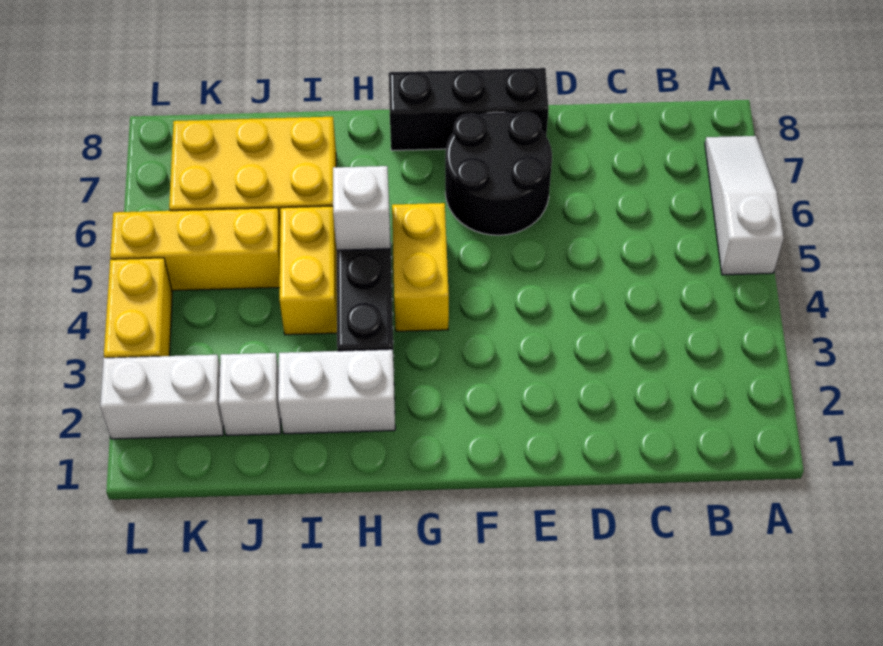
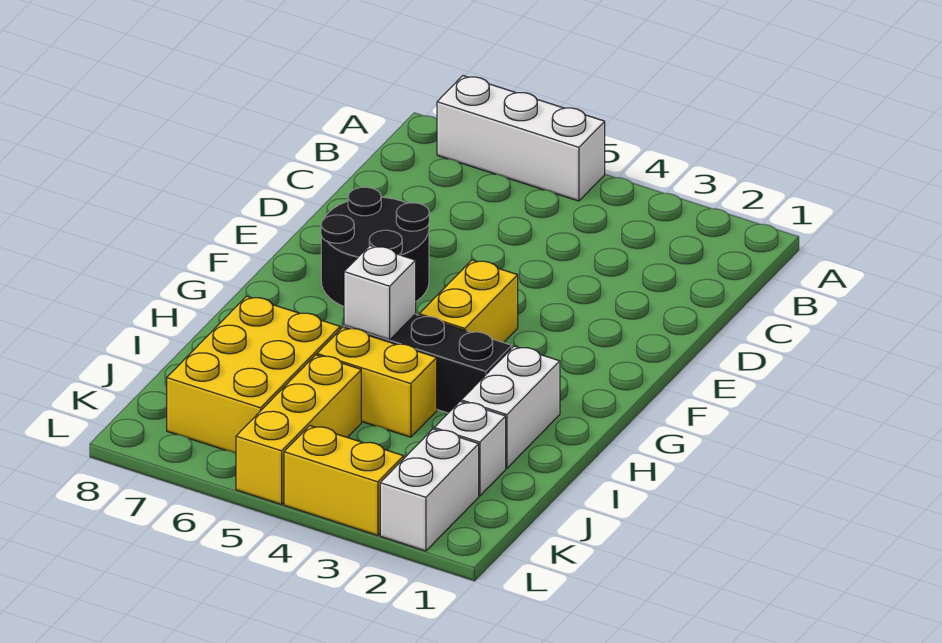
white 1x3 slope [705,136,784,275] -> white 1x3 brick [437,76,605,201]
black 1x3 brick [389,68,549,151] -> none
yellow 1x2 brick [392,203,449,331] -> yellow 1x2 brick turned to [419,260,518,343]

